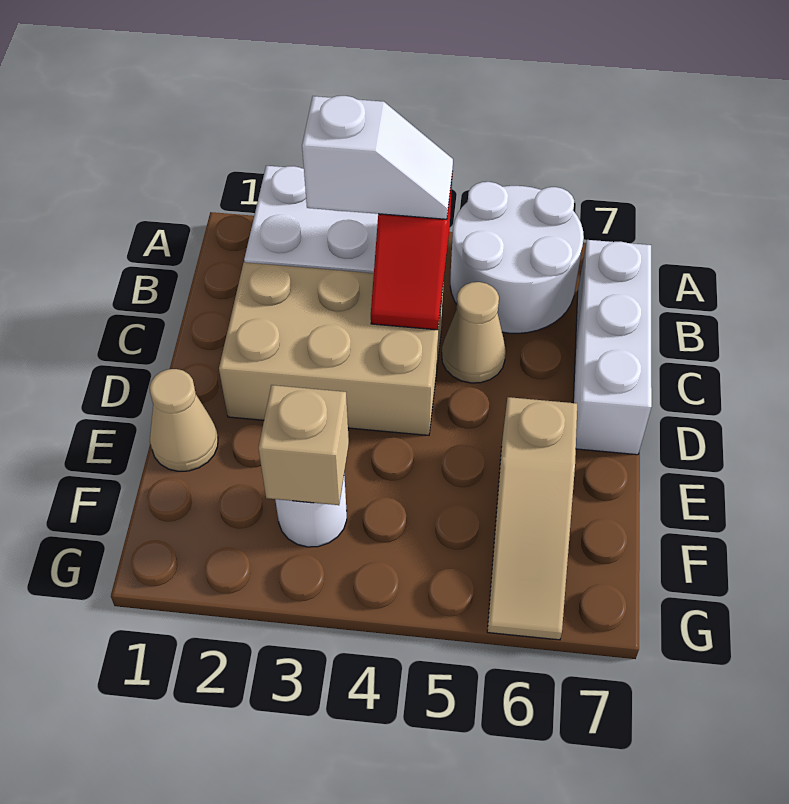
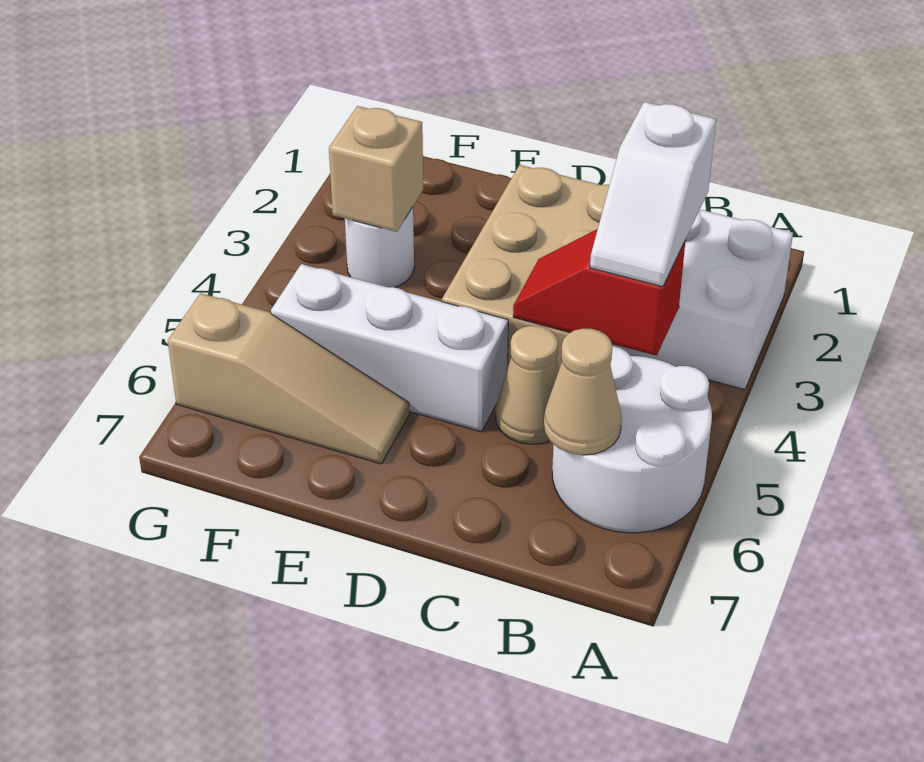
white 1x3 brick [573,240,652,455] -> white 1x3 brick moved to [271,264,508,432]
tan 1x1 cone [149,369,218,471] -> tan 1x1 cone moved to [544,329,622,455]
tan 1x3 slope [487,397,577,640] -> tan 1x3 slope turned to [168,293,410,464]

